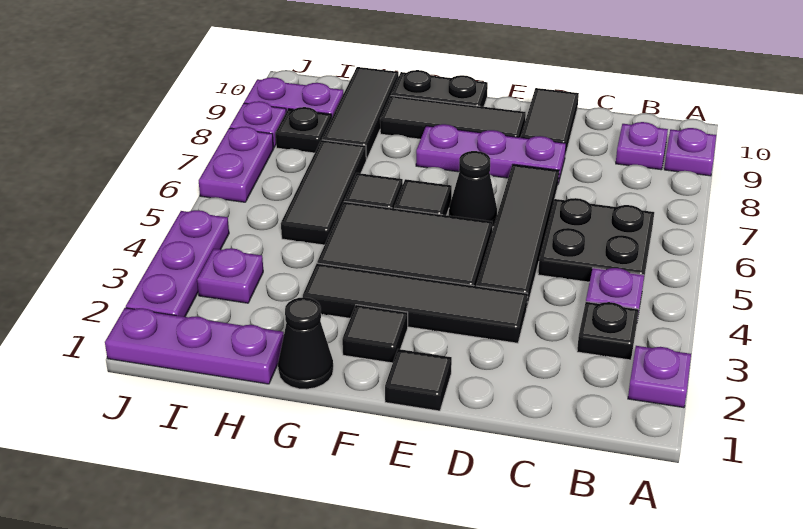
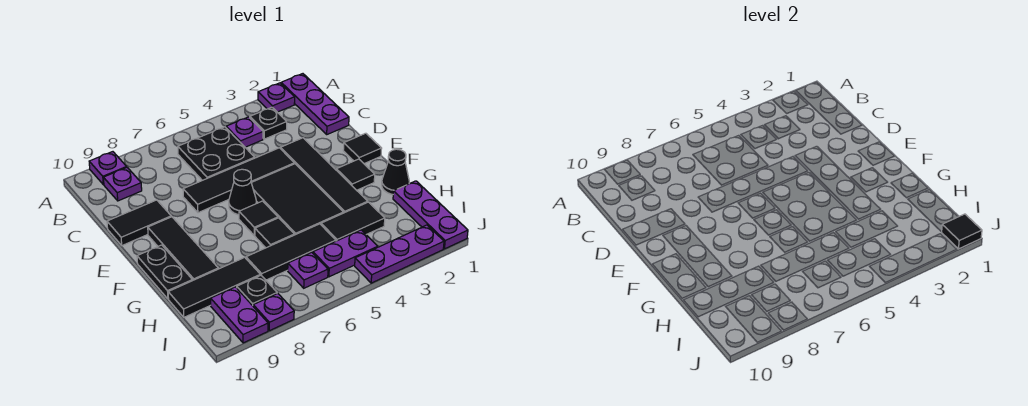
purple 1x3 plate [416,124,566,184] -> purple 1x3 plate moved to [281,74,349,134]
none -> black 1x2 tile [321,202,385,241]
purple 1x1 plate [197,248,263,303] -> purple 1x1 plate moved to [288,252,328,288]
none -> black 1x1 tile [942,214,982,249]
purple 1x2 plate [199,127,274,202] -> purple 1x2 plate moved to [313,230,378,277]

